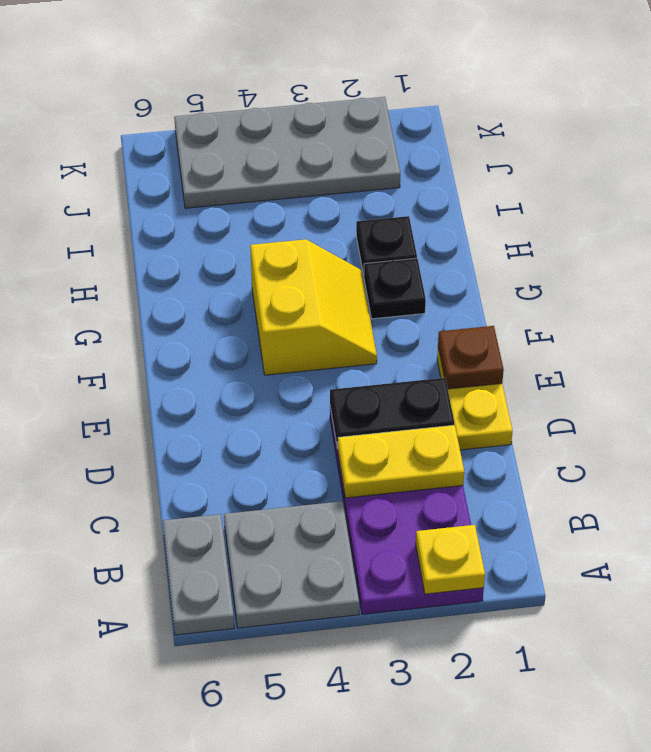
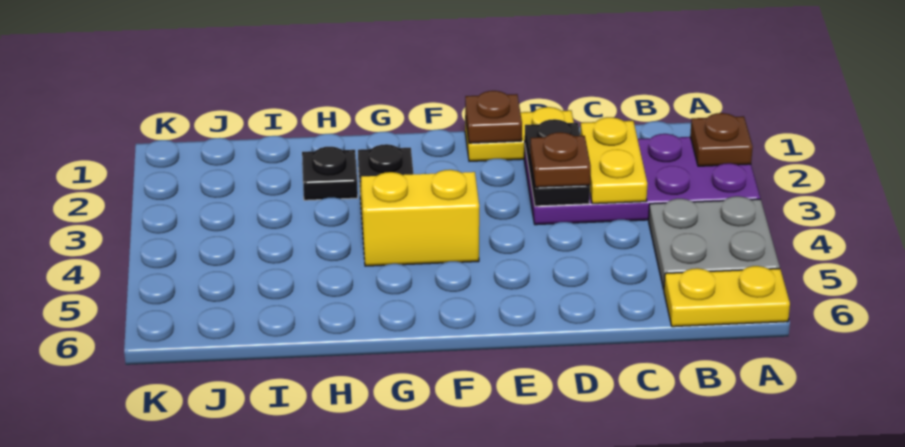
yellow 1x1 plate [416,525,485,594] -> brown 1x1 plate [690,113,753,166]
grey 1x2 plate [163,514,234,635] -> yellow 1x2 plate [664,266,790,327]
none -> brown 1x1 plate [530,132,591,187]
grey 2x4 plate [174,97,400,208] -> none

